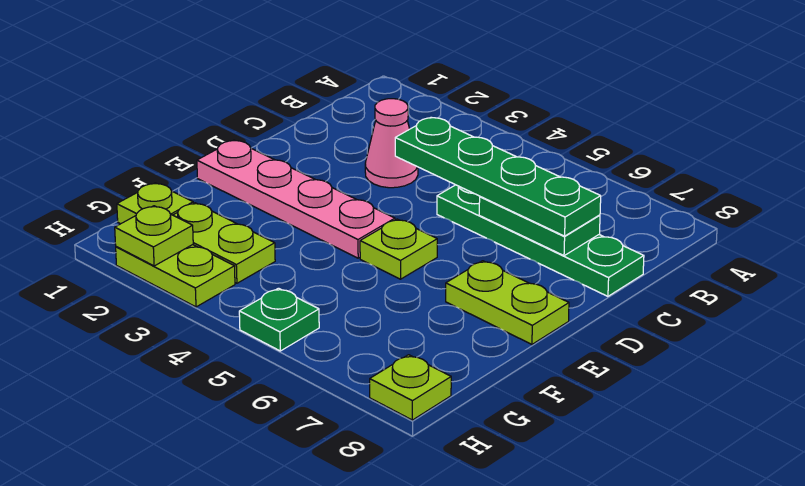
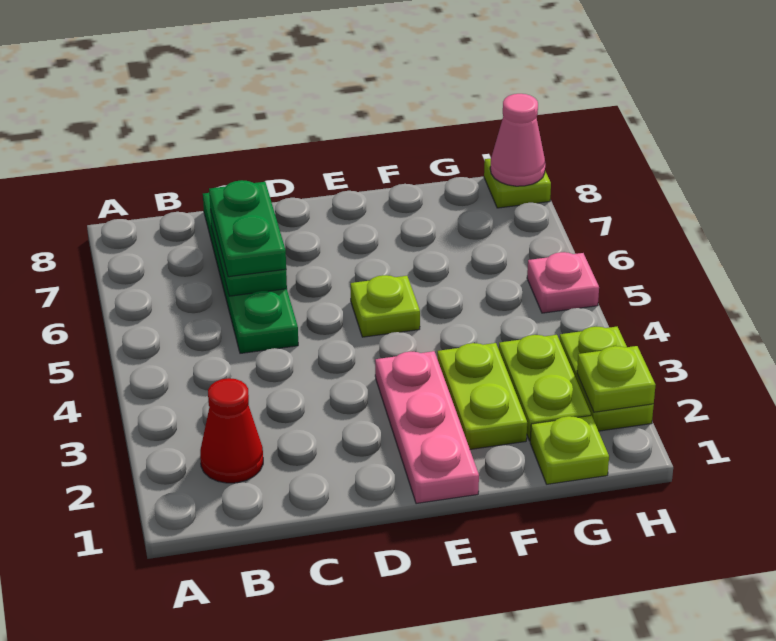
none -> red 1x1 cone [200,378,263,483]
pink 1x1 cone [365,99,418,188] -> pink 1x1 cone moved to [490,94,545,186]
green 1x4 plate [395,118,601,236] -> green 1x2 plate [209,180,286,277]
pink 1x4 plate [197,140,395,258] -> pink 1x3 plate [375,351,479,504]
lime 1x2 plate [446,261,569,344] -> lime 1x2 plate moved to [437,343,527,449]
green 1x1 plate [239,288,319,351] -> pink 1x1 plate [527,252,599,313]

